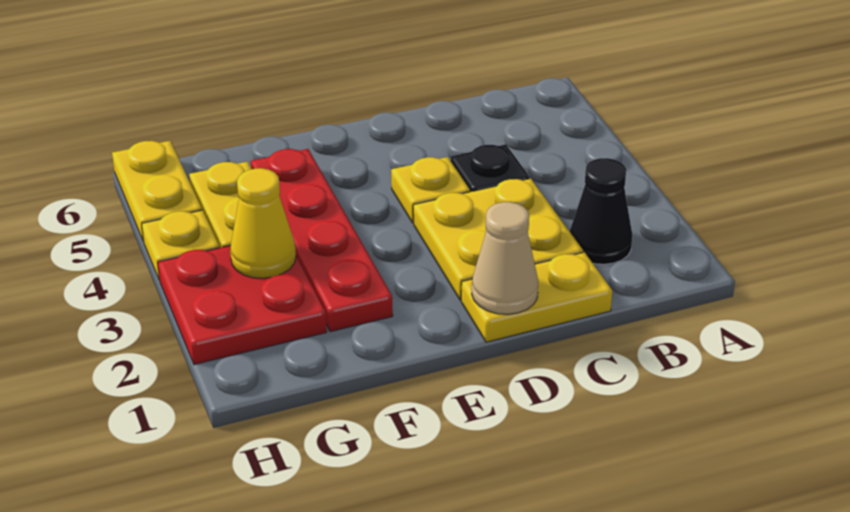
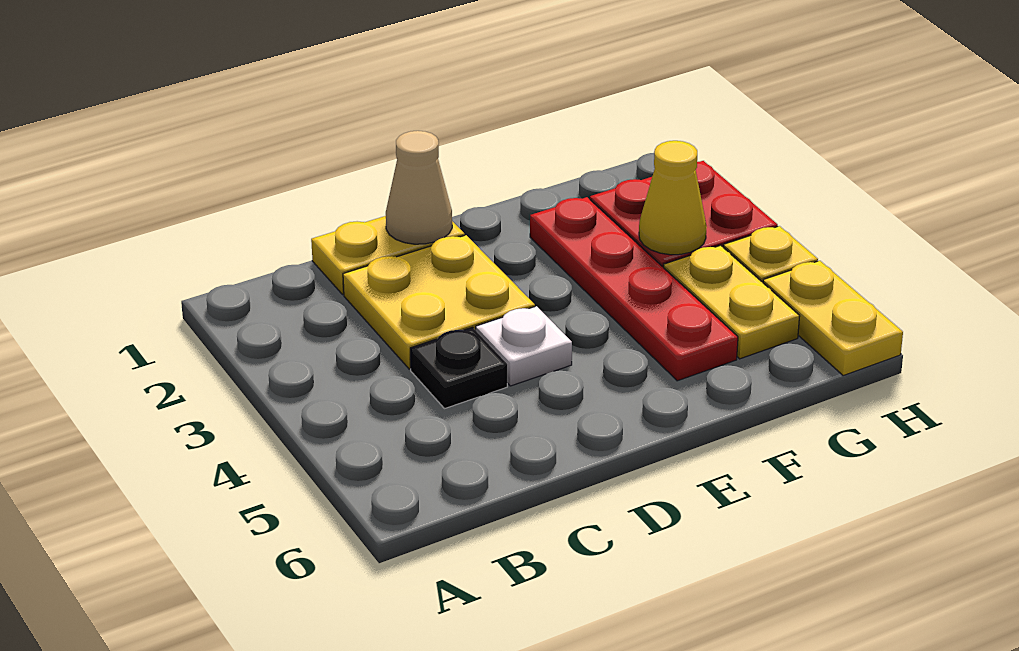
black 1x1 cone [570,158,632,264] -> none
yellow 1x1 plate [391,157,470,223] -> white 1x1 plate [476,306,572,386]

